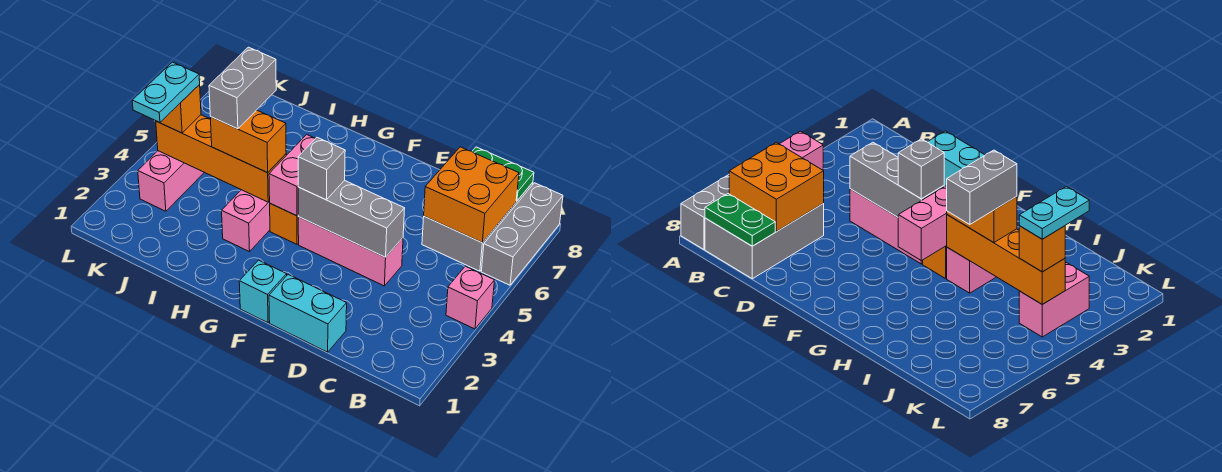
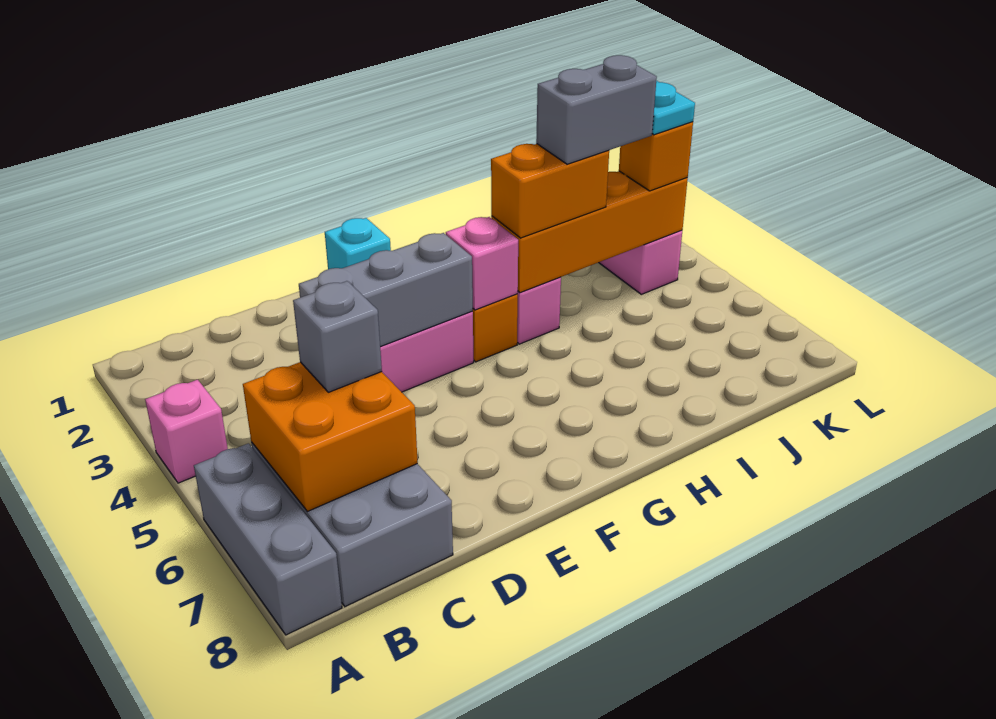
green 1x2 plate [472,147,534,201] -> none
cyan 1x2 brick [269,275,347,352] -> none
grey 1x1 brick [298,138,345,200] -> grey 1x1 brick moved to [293,281,382,392]
pink 1x2 brick [269,135,316,216] -> pink 1x1 brick [446,217,518,310]
grey 1x2 brick [209,47,276,129] -> grey 1x2 brick turned to [536,55,657,164]

